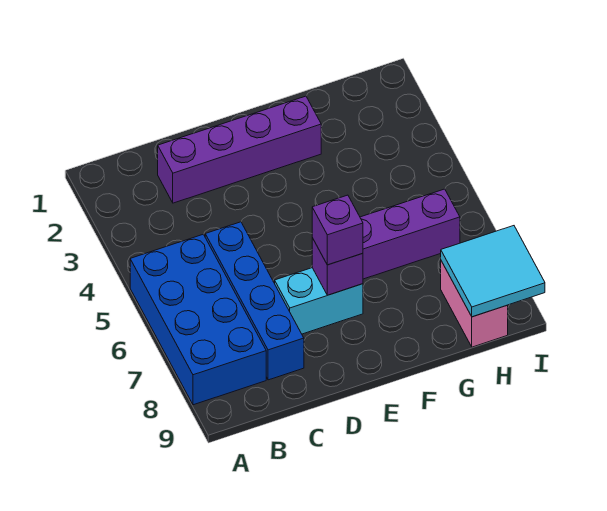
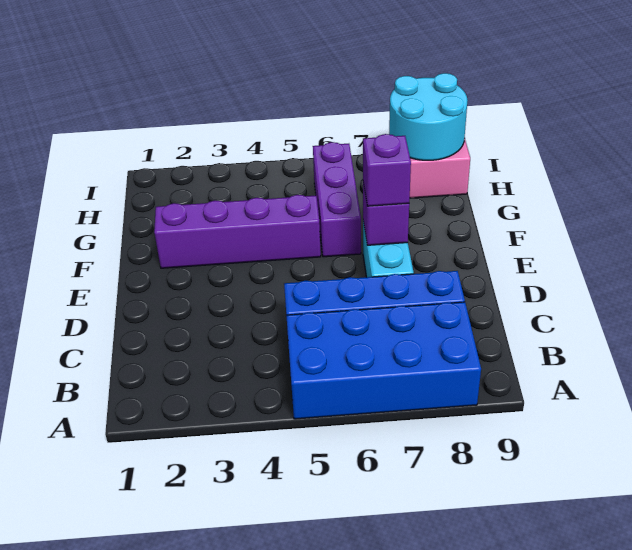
purple 1x4 brick [158,96,321,203] -> purple 1x4 brick turned to [154,195,321,268]
cyan 2x2 tile [441,226,545,317] -> cyan 2x2 round brick [389,73,468,160]

